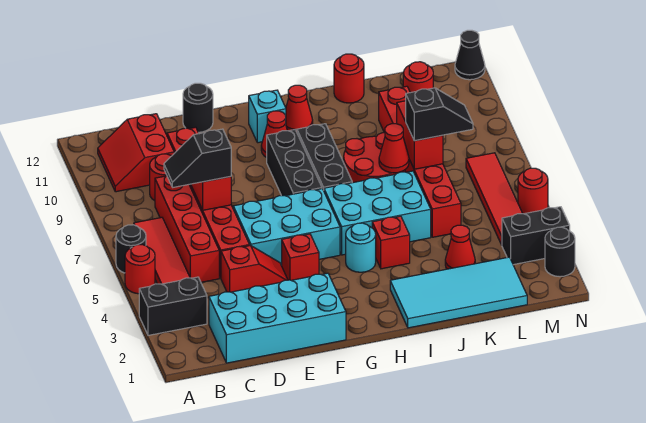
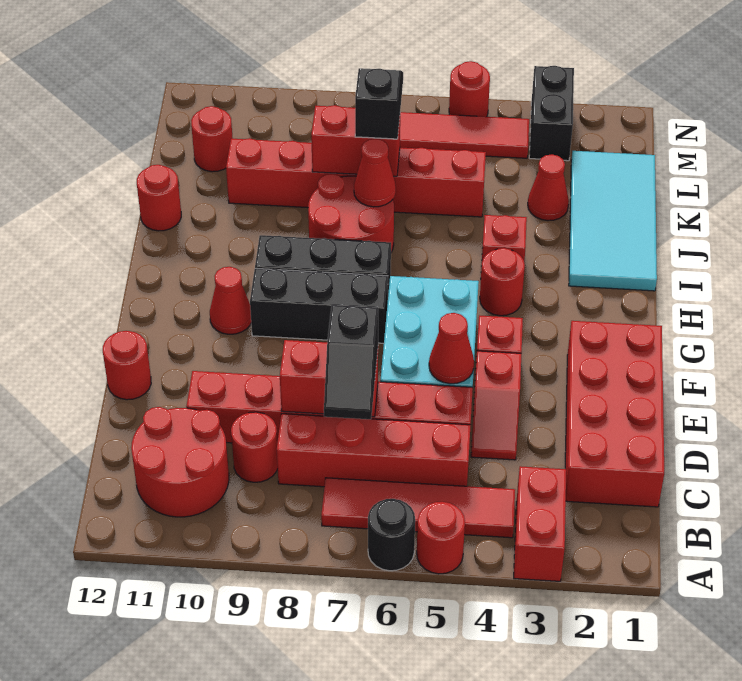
black 1x2 brick [139,277,207,335] -> red 1x2 brick [514,466,566,581]
red 2x2 slope [98,114,174,192] -> red 2x2 round brick [131,407,229,517]
cyan 2x4 brick [209,273,346,363] -> red 2x4 brick [565,321,664,507]
red 1x2 slope [221,245,288,292] -> red 1x2 slope turned to [471,351,522,460]
black 1x1 round brick [183,83,213,132] -> red 1x1 round brick [103,331,151,400]
cyan 1x1 brick [249,90,286,143] -> none
cyan 1x1 round brick [346,223,376,272] -> red 1x1 round brick [480,248,525,316]
cyan 2x3 brick [324,171,431,255] -> none
red 1x1 cone [286,85,313,132] -> red 1x1 cone moved to [429,313,474,384]
black 1x1 round brick [545,227,575,277] -> none
black 1x1 cone [455,30,485,80] -> none

